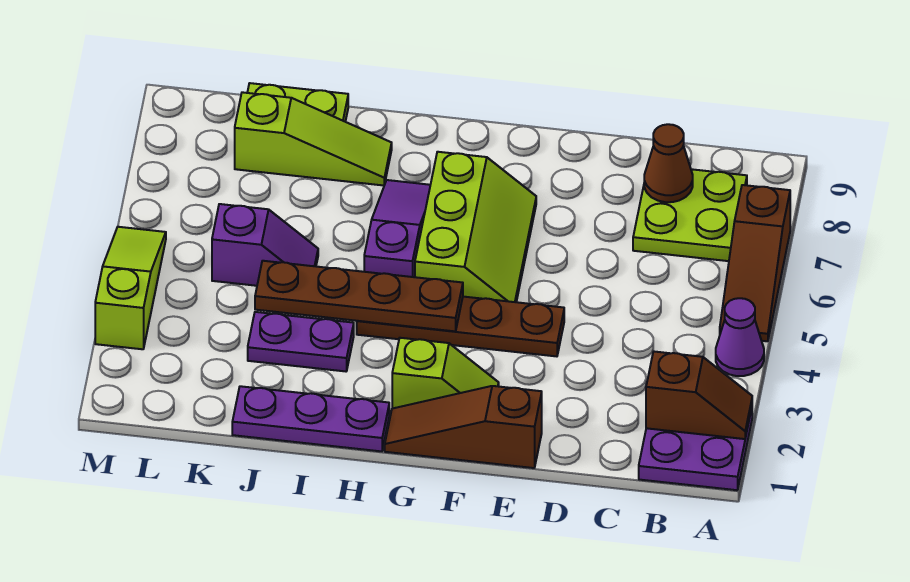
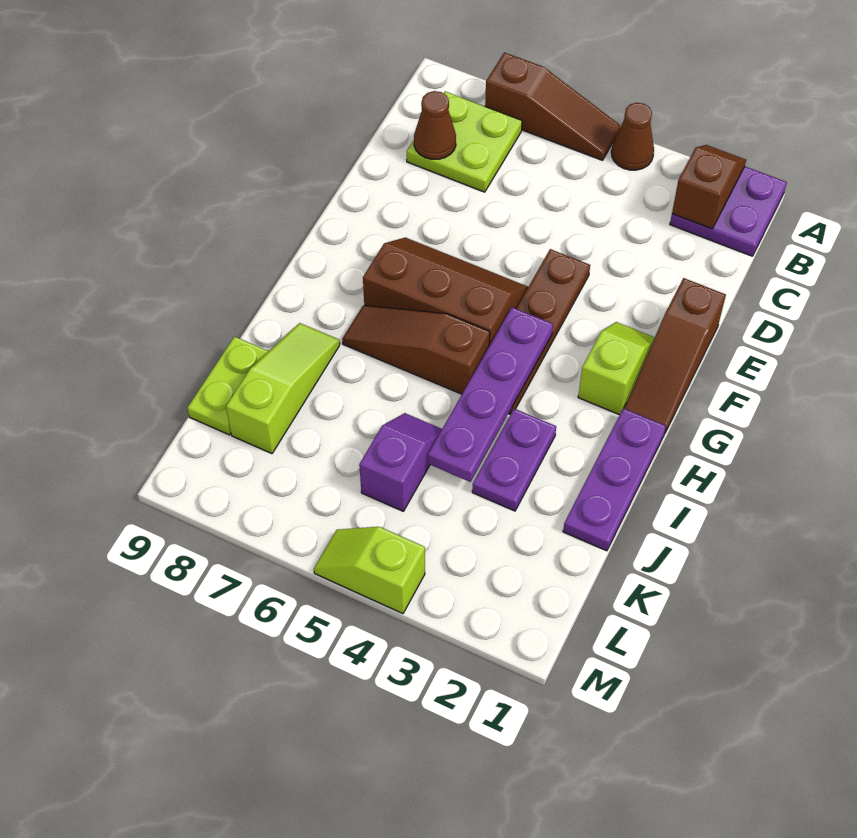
purple 1x1 cone [716,298,764,376] -> brown 1x1 cone [611,103,654,170]
lime 2x3 slope [415,152,536,302] -> brown 2x3 slope [363,237,528,346]
brown 1x4 plate [255,261,463,331] -> purple 1x4 plate [428,307,553,482]
purple 1x3 slope [364,180,430,277] -> brown 1x3 slope [342,305,490,394]
lime 1x3 slope [95,227,166,349] -> lime 1x2 slope [314,527,425,614]

